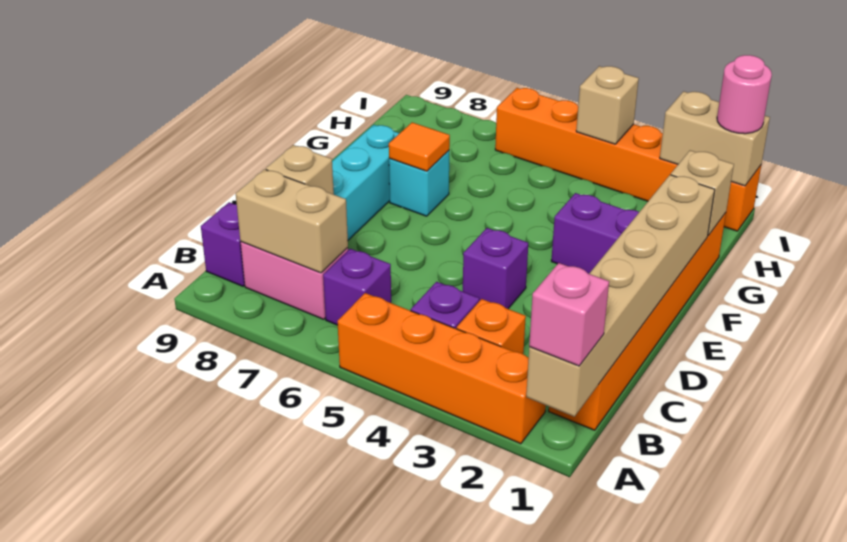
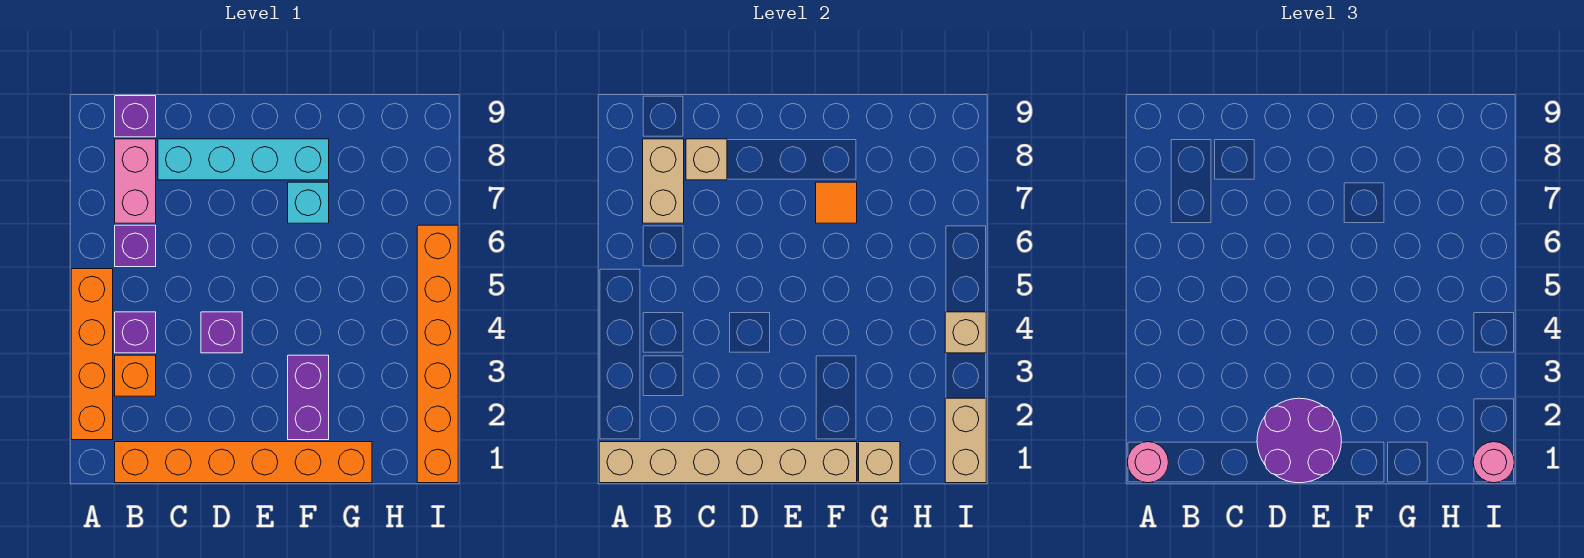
pink 1x1 brick [529,263,609,366] -> pink 1x1 round brick [1127,442,1169,483]
none -> purple 2x2 round brick [1257,398,1341,483]

